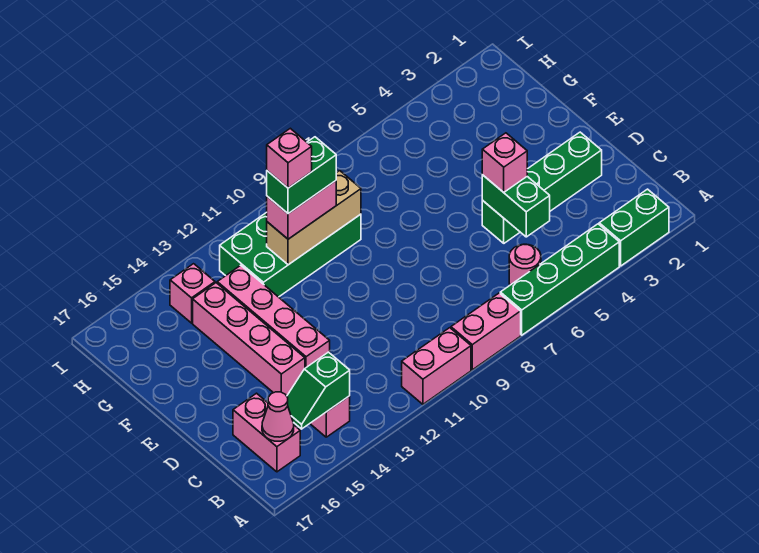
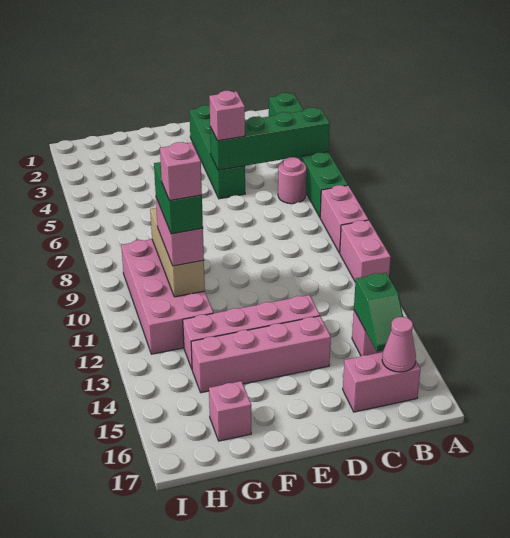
green 1x2 brick [482,175,550,237] -> green 1x4 brick [210,108,330,170]
green 2x4 brick [220,212,361,297] -> pink 2x4 brick [121,239,213,354]
pink 1x1 brick [170,264,215,323] -> pink 1x1 brick moved to [209,381,251,441]

